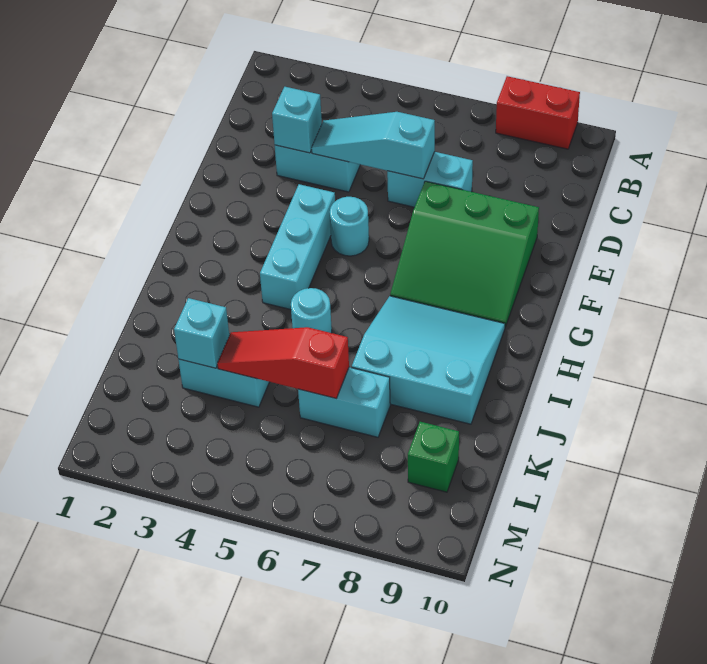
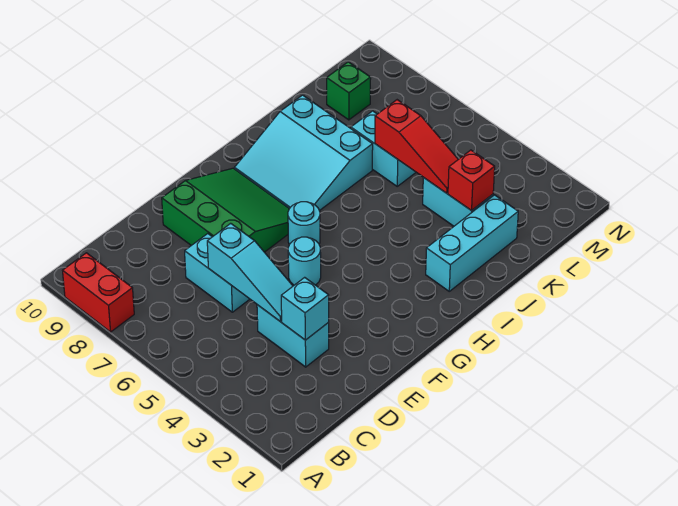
cyan 1x3 brick [260,184,335,310] -> cyan 1x3 brick moved to [426,195,518,291]
cyan 1x1 round brick [291,288,332,333] -> cyan 1x1 round brick moved to [288,202,320,244]
cyan 1x1 brick [174,298,229,368] -> red 1x1 brick [448,150,495,211]

